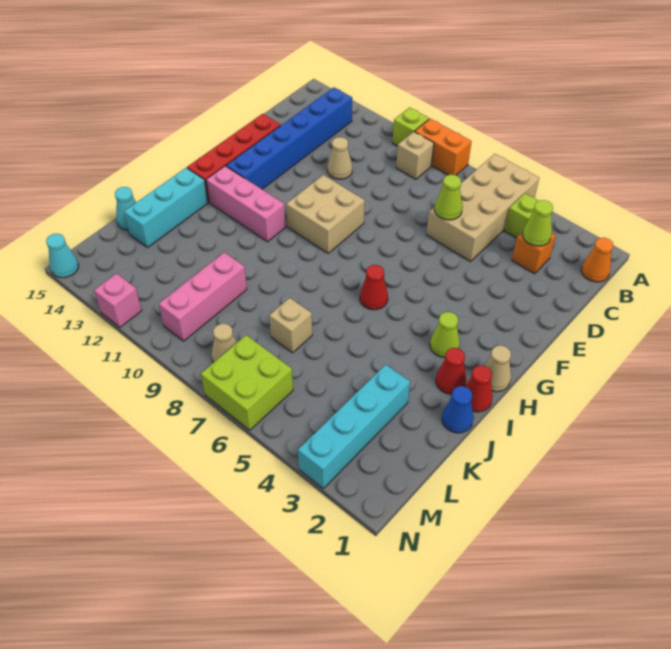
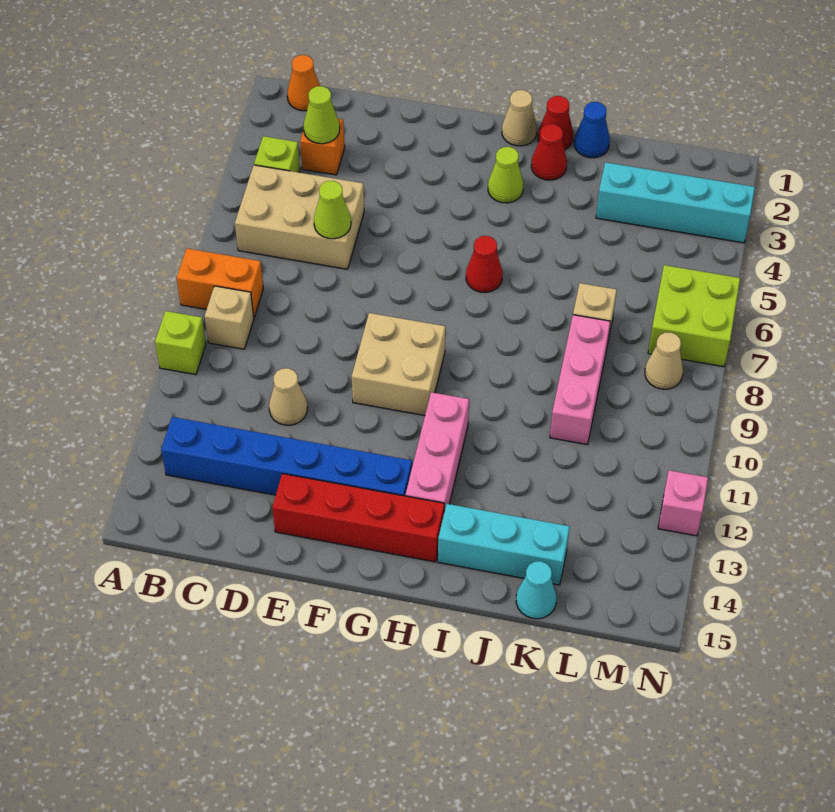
tan 2x4 brick [426,154,539,261] -> tan 2x3 brick [235,165,364,269]
orange 1x2 brick [415,119,472,175] -> orange 1x2 brick turned to [177,248,263,317]
pink 1x3 brick [159,252,247,341] -> pink 1x3 brick turned to [550,315,610,445]
cyan 1x1 cone [46,234,79,278] -> none

